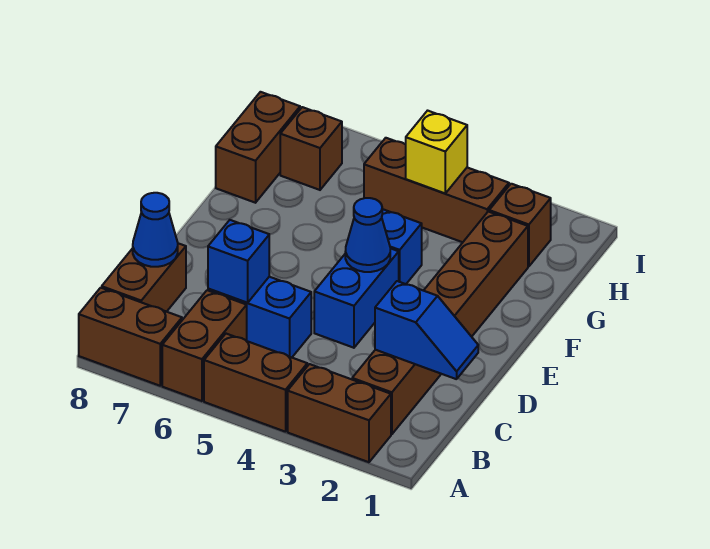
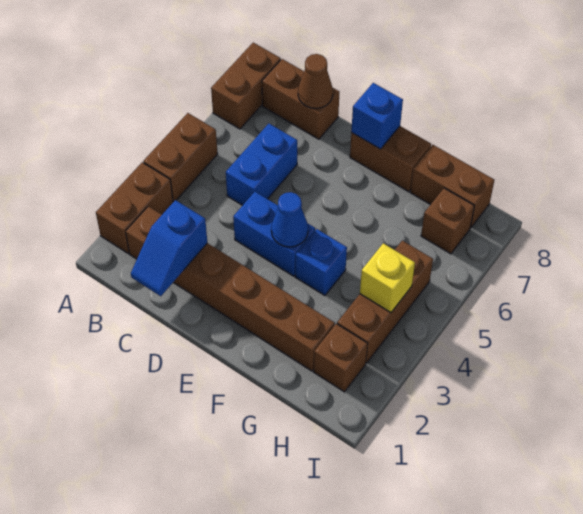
brown 1x2 brick [162,290,247,401] -> brown 1x2 brick moved to [350,126,431,192]
blue 1x1 brick [208,220,269,303] -> blue 1x1 brick moved to [351,83,403,149]
blue 1x1 cone [133,193,178,267] -> brown 1x1 cone [298,54,333,108]

